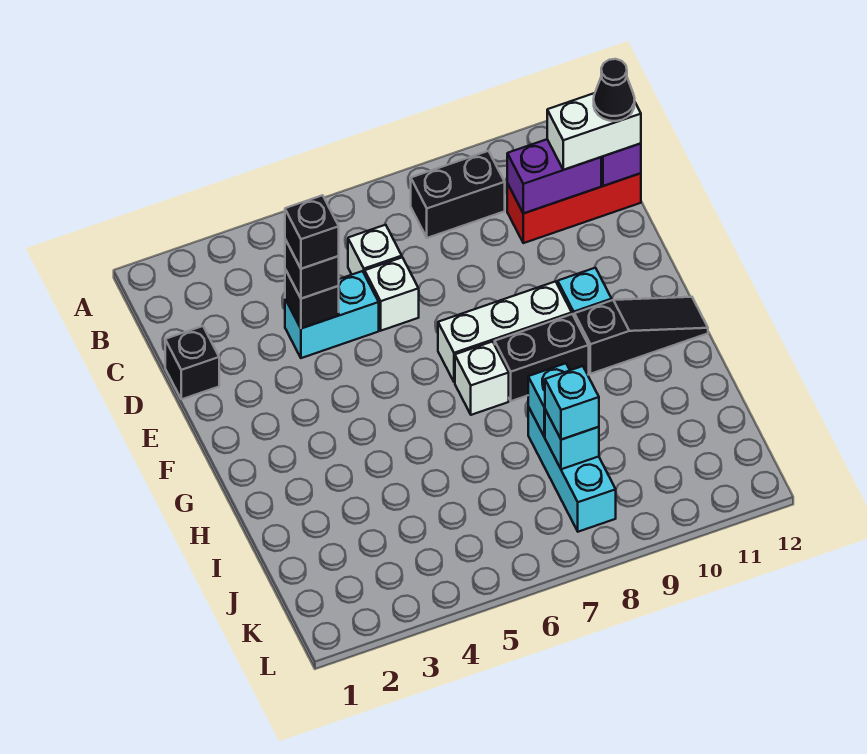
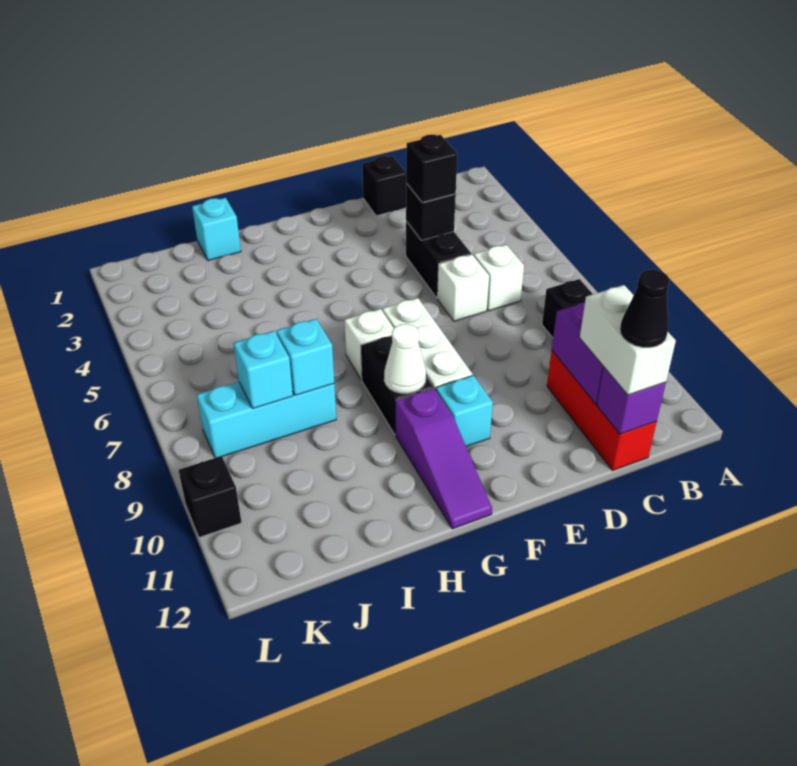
cyan 1x2 brick [285,271,379,358] -> black 1x2 brick [406,221,471,298]
black 1x1 brick [285,195,339,269] -> black 1x1 brick moved to [179,456,242,537]
none -> white 1x1 cone [384,324,426,393]
black 1x3 slope [574,297,708,374] -> purple 1x3 slope [396,388,492,529]
cyan 1x1 brick [545,366,599,440] -> cyan 1x1 brick moved to [192,198,241,261]

